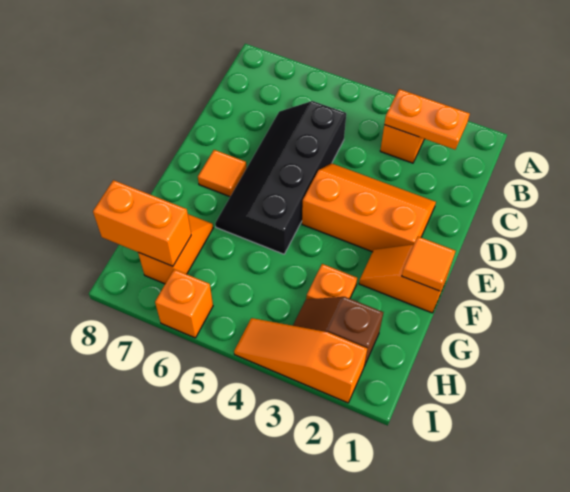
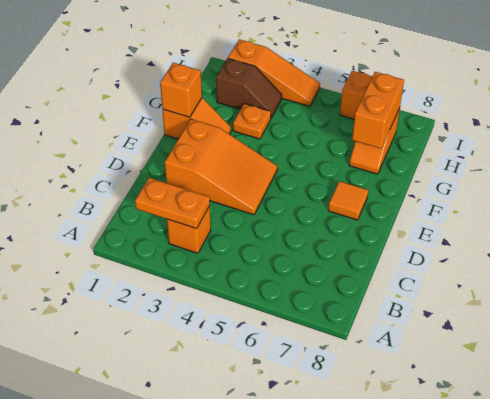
black 2x4 slope [215,101,346,254] -> none
orange 2x3 slope [302,163,436,252] -> orange 2x3 slope turned to [165,119,277,215]
orange 1x1 tile [402,237,455,291] -> orange 1x1 brick [160,63,202,117]
orange 1x2 brick [93,180,191,266] -> orange 1x2 brick turned to [352,72,404,149]

